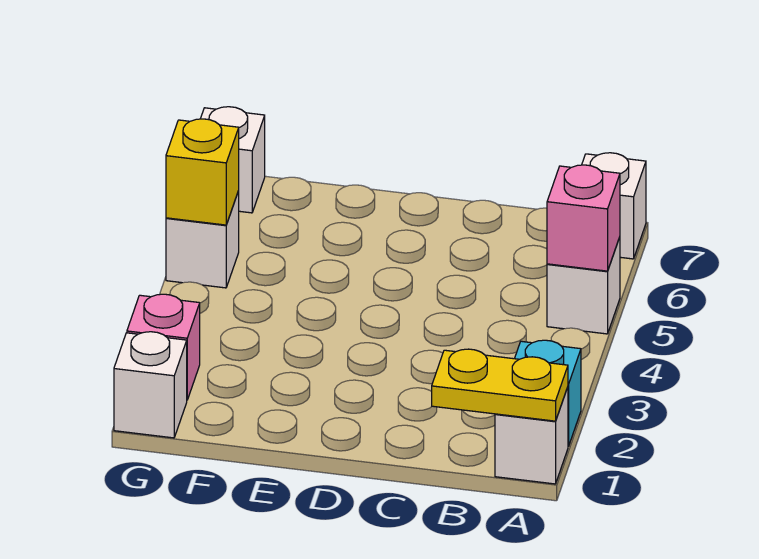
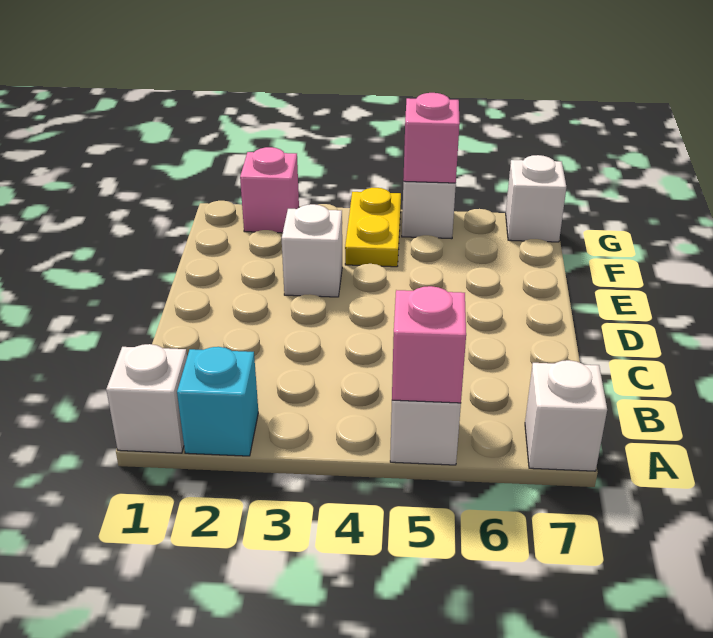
yellow 1x2 plate [432,349,568,421] -> yellow 1x2 plate moved to [345,188,401,267]
white 1x1 brick [114,332,187,438] -> white 1x1 brick moved to [282,204,342,297]
yellow 1x1 brick [166,119,239,225] -> pink 1x1 brick [403,93,460,183]

